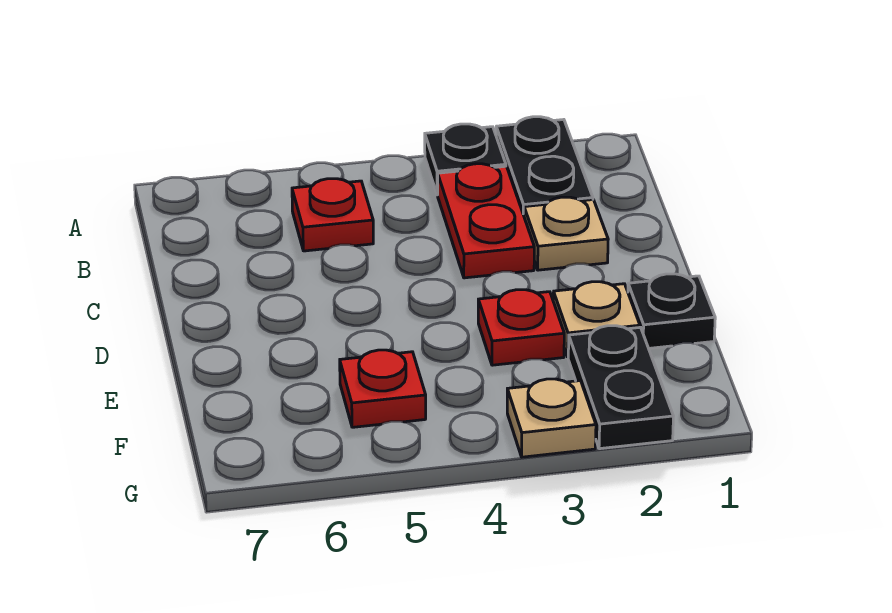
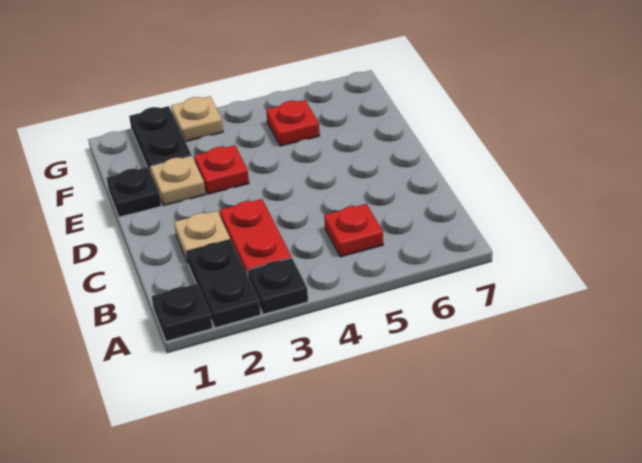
none -> black 1x1 plate [152,284,212,341]

